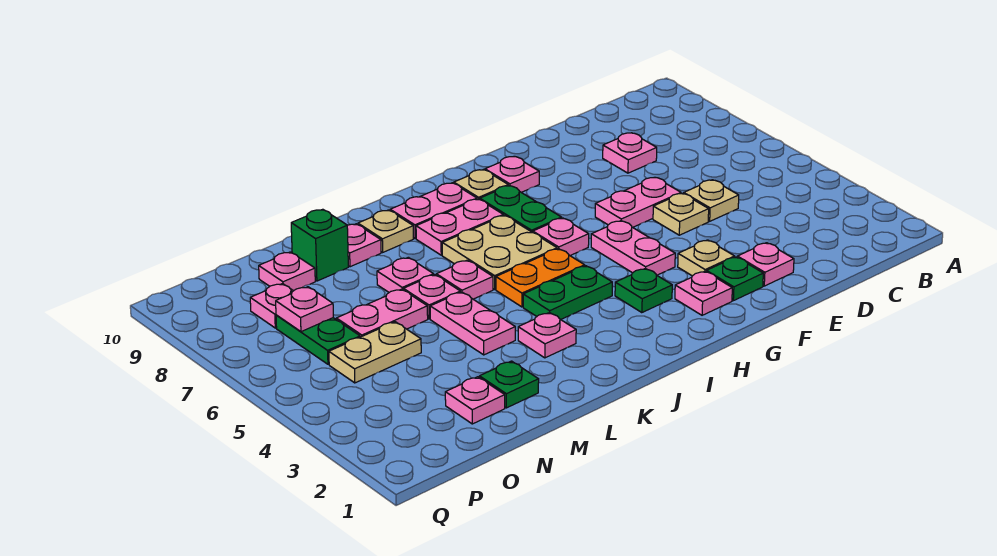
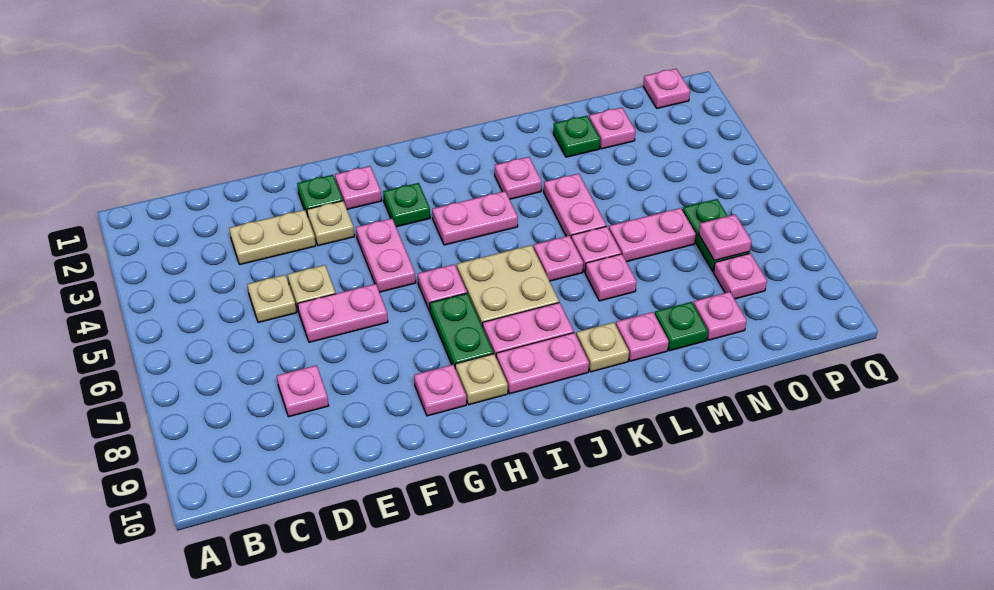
pink 1x1 plate [737,243,794,286] -> pink 1x1 plate moved to [643,69,690,108]
green 1x2 plate [523,266,612,319] -> pink 1x2 plate [432,191,518,245]
orange 1x2 plate [496,249,585,307] -> none
green 1x1 brick [291,209,348,281] -> green 1x1 plate [655,302,708,351]
tan 1x2 plate [329,322,421,383] -> tan 1x2 plate moved to [229,210,316,264]

